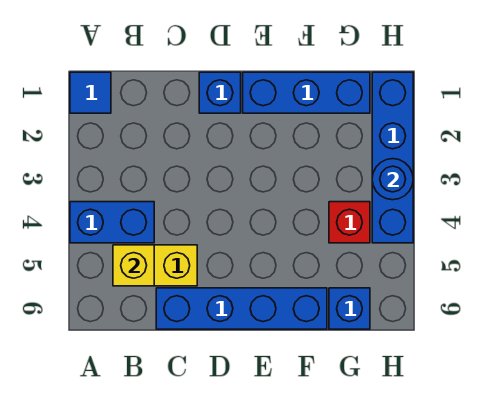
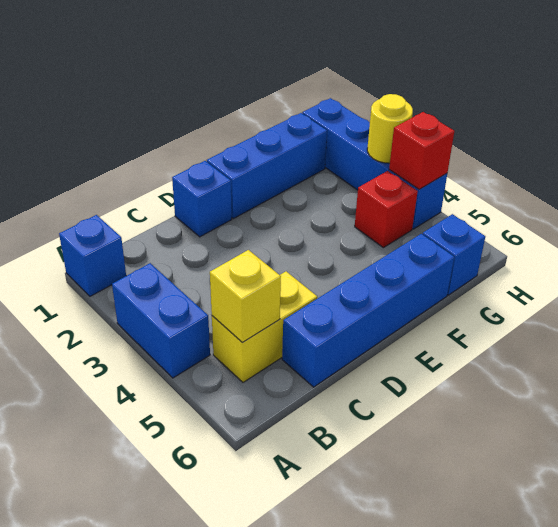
blue 1x1 tile [70,72,111,113] -> blue 1x1 brick [59,215,126,296]
blue 1x2 brick [70,202,154,243] -> blue 1x2 brick turned to [112,263,210,378]
blue 1x1 round brick [372,159,413,200] -> yellow 1x1 round brick [367,94,413,163]
none -> red 1x1 brick [389,112,454,189]

